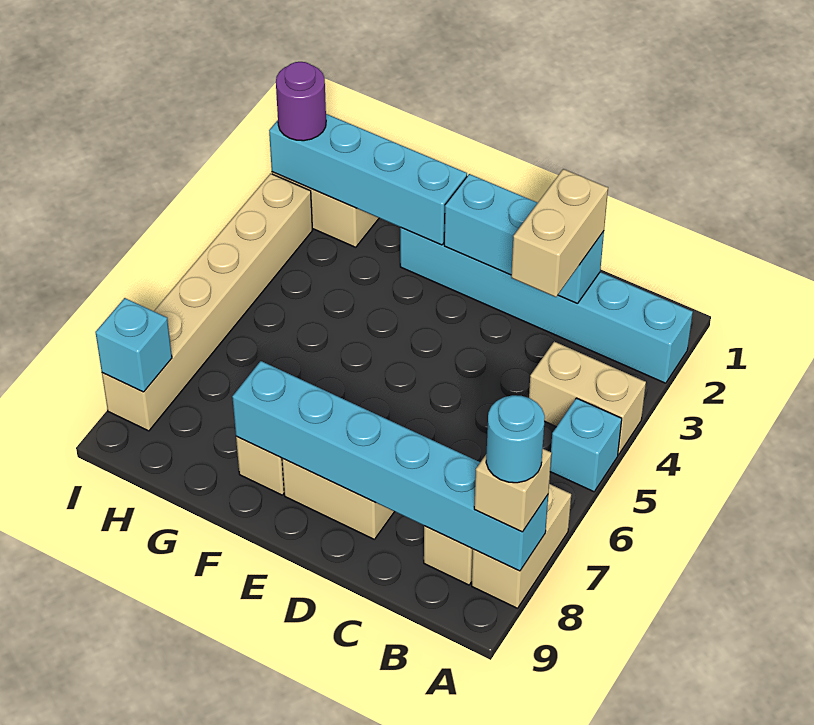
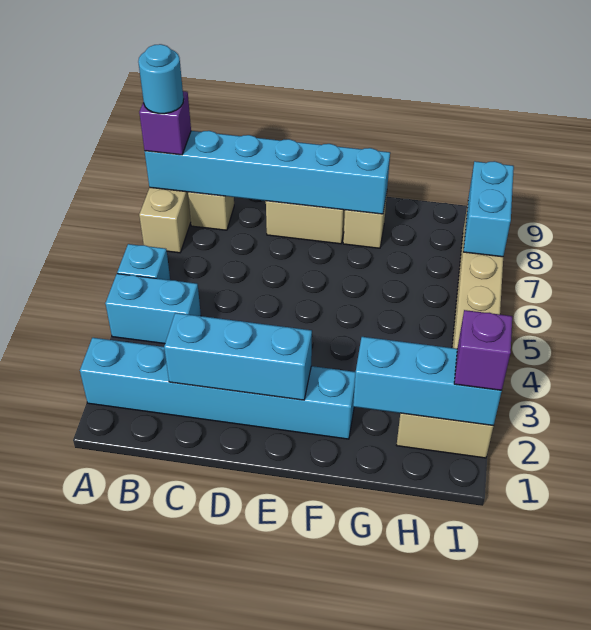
tan 1x2 brick [529,341,646,455] -> cyan 1x2 brick [105,274,201,344]
tan 1x1 brick [474,449,552,532] -> purple 1x1 brick [139,91,191,155]
tan 1x2 brick [511,169,608,297] -> none
cyan 1x4 brick [269,114,467,245] -> cyan 1x3 brick [353,337,502,426]
purple 1x1 round brick [276,62,326,141] -> purple 1x1 brick [454,310,512,391]
cyan 1x1 brick [95,298,172,392] -> cyan 1x2 brick [463,161,514,257]

